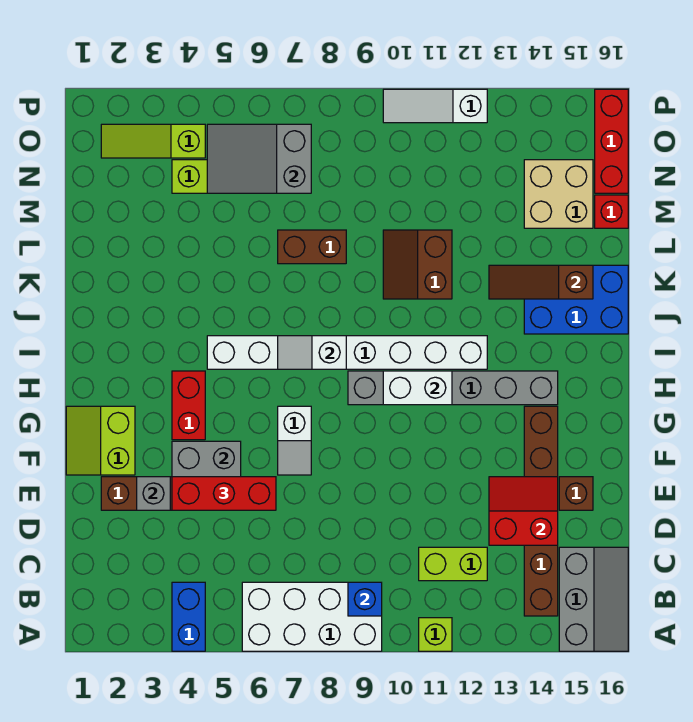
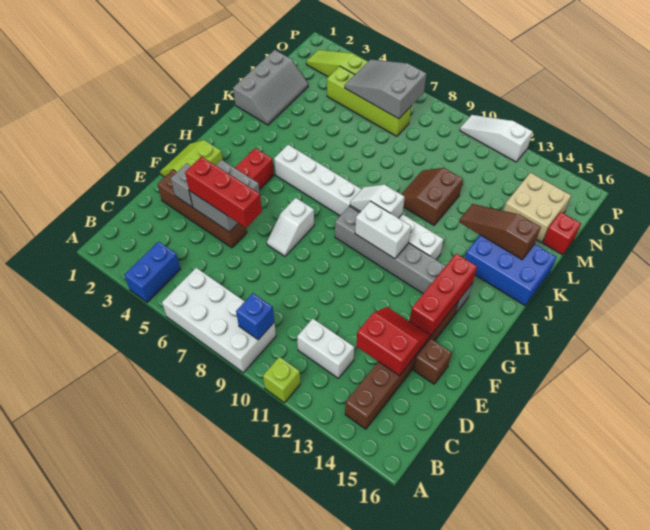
grey 2x3 slope [559,547,628,651] -> grey 2x3 slope moved to [233,50,308,125]
lime 1x2 brick [419,547,487,581] -> white 1x2 brick [297,319,354,378]
white 1x2 slope [278,336,346,369] -> white 1x2 slope moved to [350,185,405,218]
brown 1x2 brick [278,230,346,264] -> none
red 1x3 brick [595,89,628,193] -> red 1x3 brick moved to [410,254,477,336]

